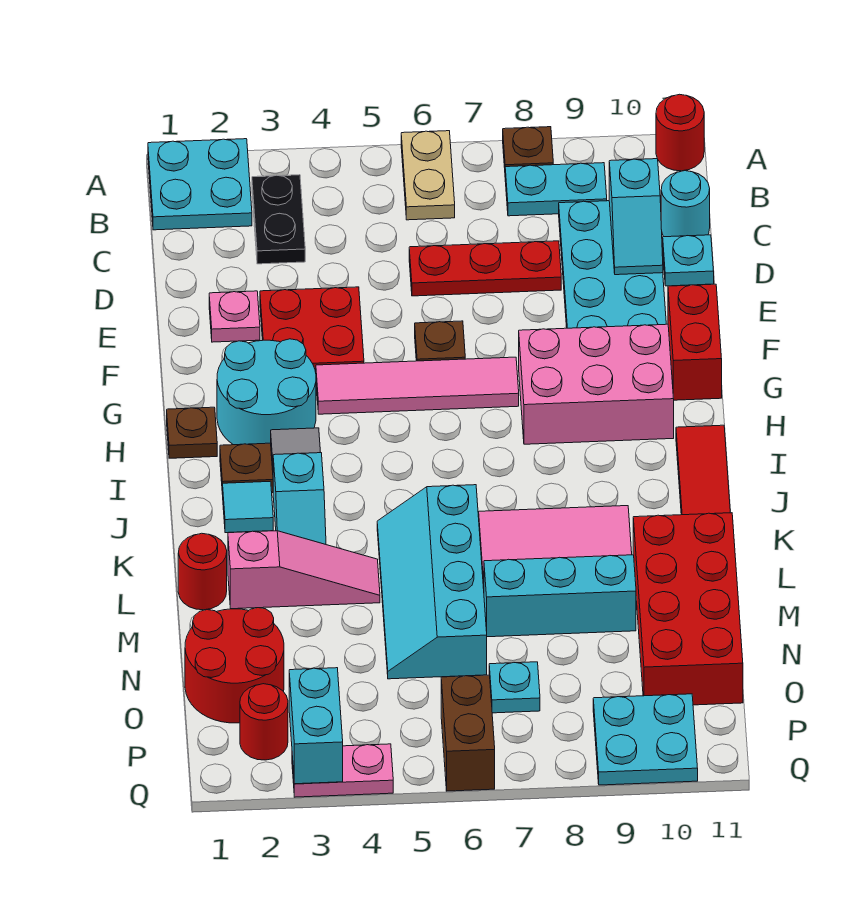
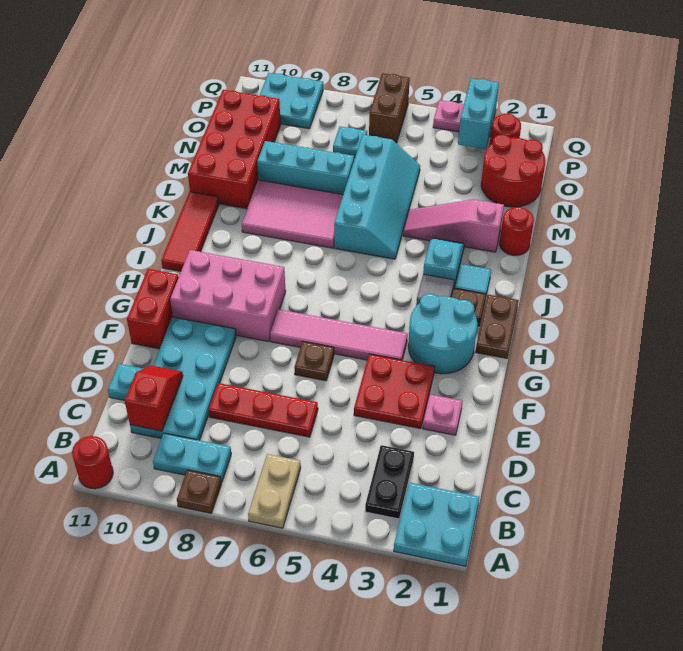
cyan 1x2 slope [609,159,663,275] -> red 1x2 slope [125,365,183,431]
cyan 1x1 round brick [661,171,710,237] -> none
brown 1x1 plate [167,407,217,458] -> brown 1x2 plate [476,295,519,358]

